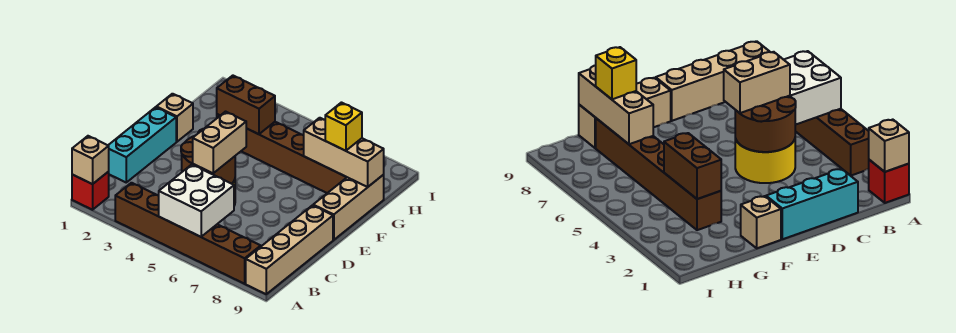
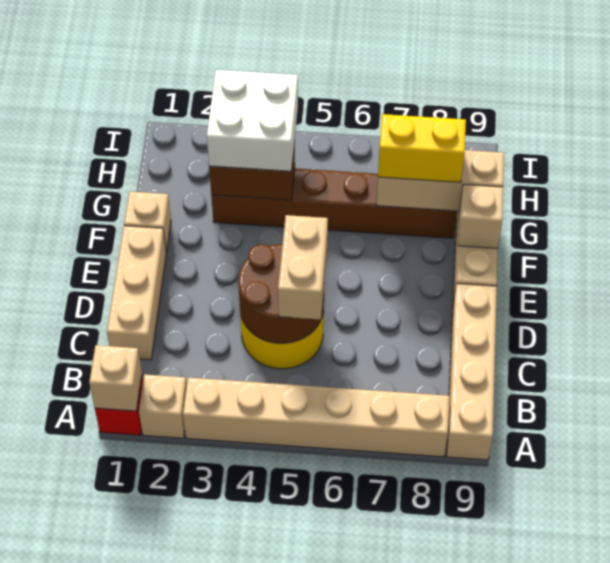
none -> tan 1x1 brick [139,374,187,438]
brown 1x6 brick [115,183,261,284] -> tan 1x6 brick [183,378,449,457]
white 2x2 brick [159,165,234,237] -> white 2x2 brick moved to [207,70,298,171]
cyan 1x3 brick [108,107,176,182] -> tan 1x3 brick [107,226,166,360]
none -> tan 1x1 brick [458,185,503,249]
yellow 1x1 brick [325,103,362,151] -> yellow 1x2 brick [378,114,466,182]

